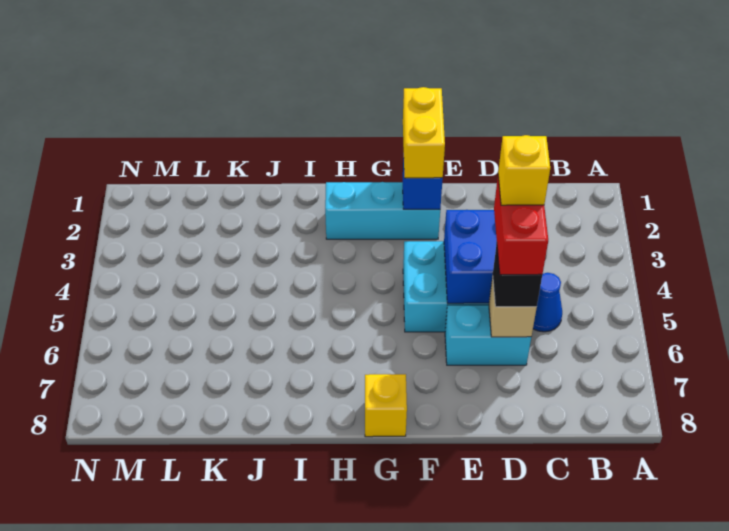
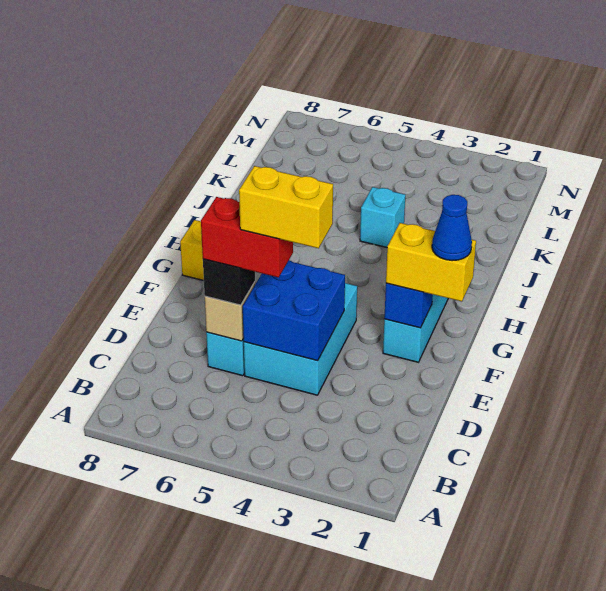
blue 1x1 cone [533,273,562,332] -> blue 1x1 cone moved to [432,195,472,261]
yellow 1x1 brick [498,135,550,205] -> yellow 1x2 brick [239,166,333,248]
none -> cyan 1x1 brick [360,187,405,247]

